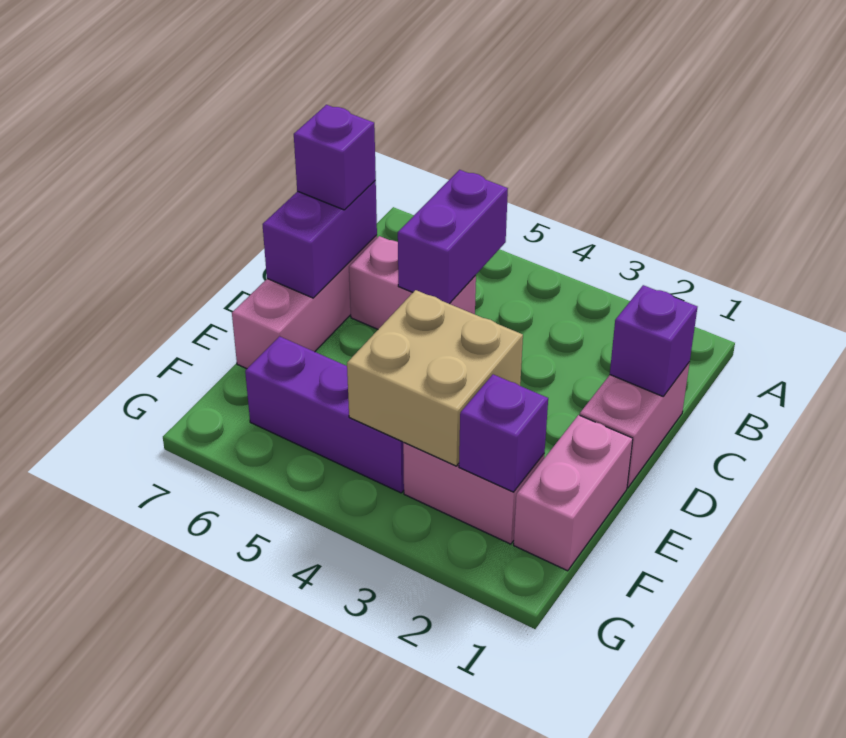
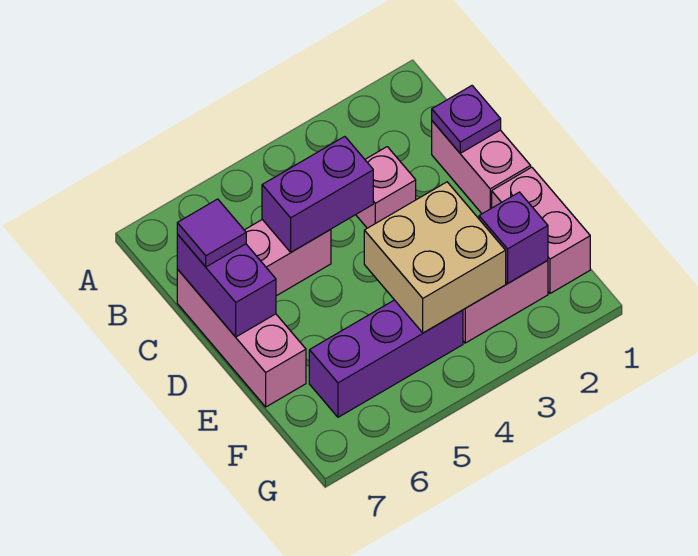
purple 1x2 brick [398,170,508,304] -> purple 1x2 brick turned to [262,137,373,252]
purple 1x1 brick [610,285,697,396] -> purple 1x1 plate [432,86,501,153]
none -> pink 1x1 brick [356,147,416,228]
purple 1x1 brick [294,105,376,210] -> purple 1x1 tile [177,199,246,267]

